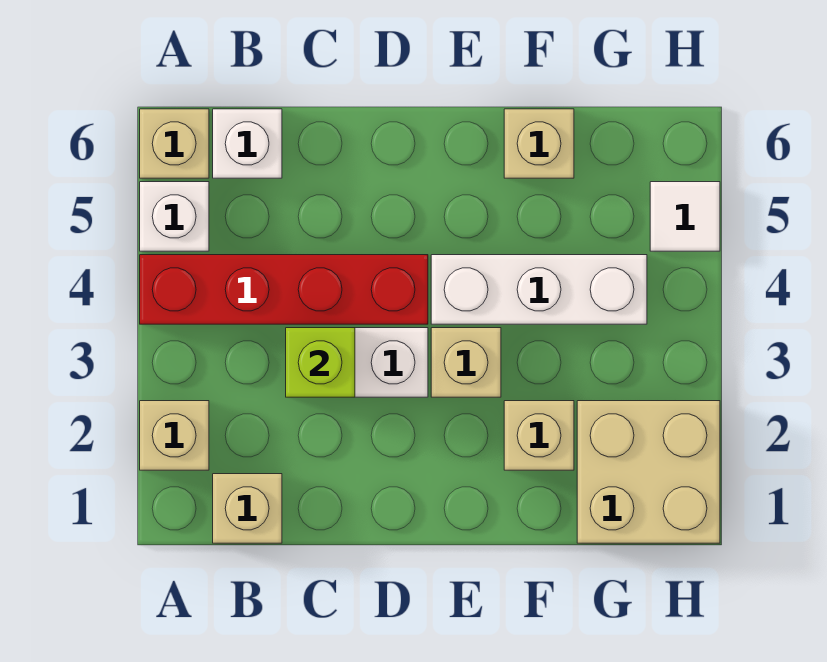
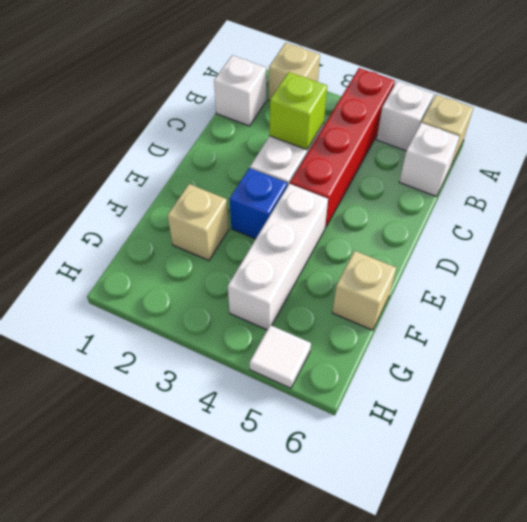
tan 1x1 brick [213,474,282,543] -> white 1x1 brick [214,55,266,126]
tan 1x1 brick [431,328,501,397] -> blue 1x1 brick [230,168,287,239]
tan 2x2 brick [577,401,720,543] -> none

